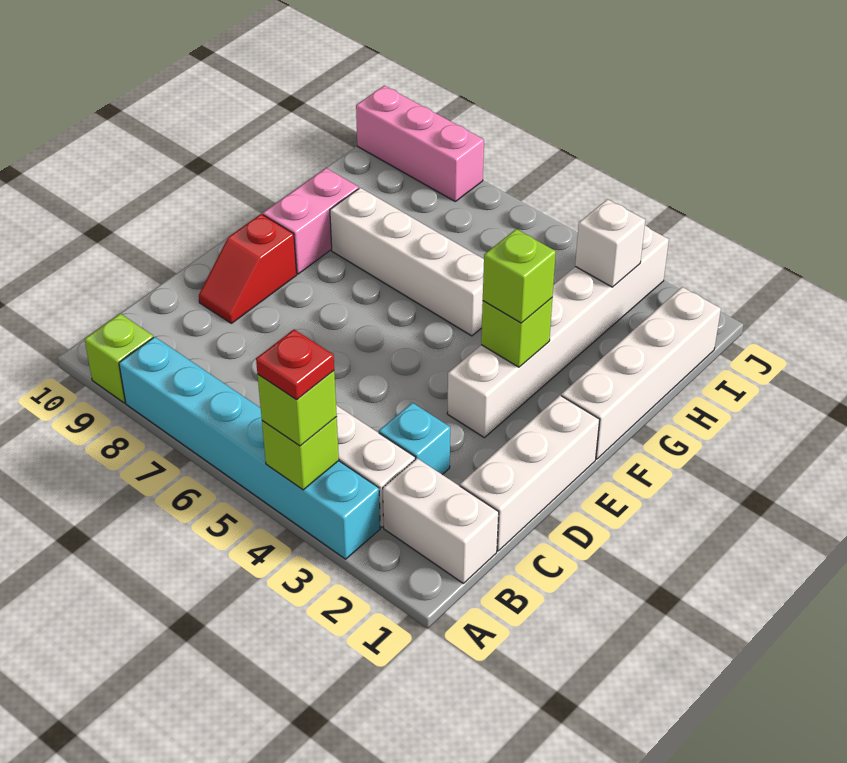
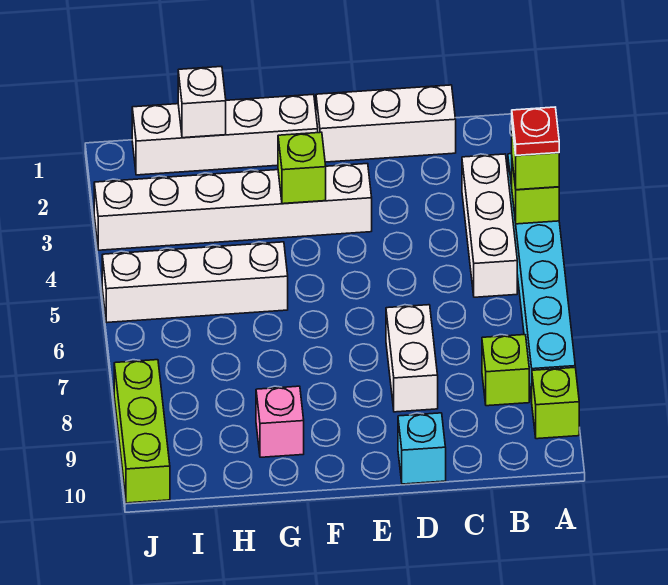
white 1x2 brick [383,458,499,584] -> white 1x2 brick moved to [386,305,438,412]
cyan 1x1 brick [379,403,450,475] -> cyan 1x1 brick moved to [398,413,446,484]
red 1x2 slope [199,214,297,323] -> none
lime 1x1 brick [483,229,556,323] -> lime 1x1 brick moved to [482,335,529,406]
pink 1x2 brick [263,168,359,274] -> pink 1x1 brick [256,386,304,457]
white 1x4 brick [330,188,484,336] -> white 1x4 brick turned to [102,242,288,323]
white 1x1 brick [575,199,645,287] -> white 1x1 brick moved to [178,67,226,138]
pink 1x3 brick [356,86,484,201] -> lime 1x3 brick [114,360,170,503]

